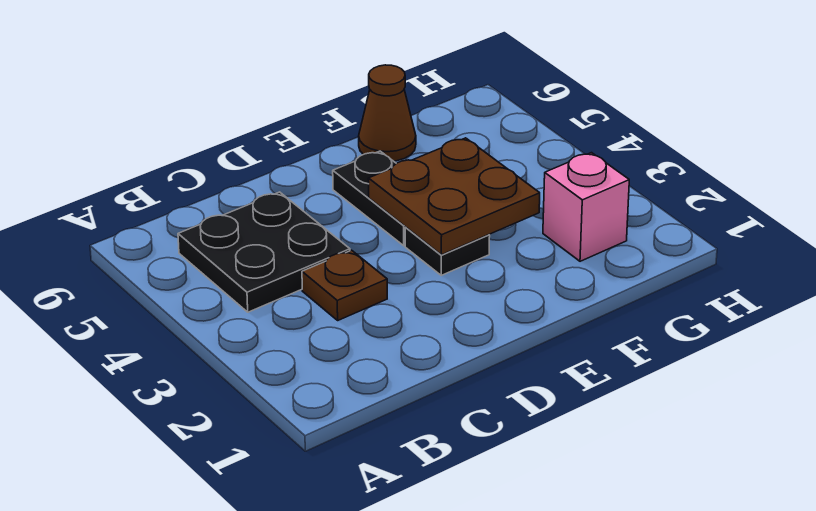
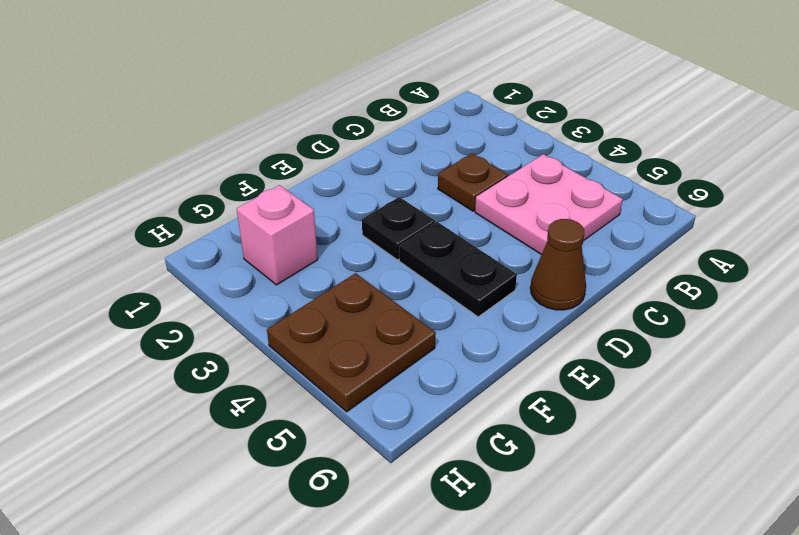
black 2x2 plate [178,192,350,312] -> pink 2x2 plate [475,154,623,255]
brown 2x2 plate [368,138,540,255] -> brown 2x2 plate moved to [267,273,436,412]
brown 1x1 cone [359,65,416,161] -> brown 1x1 cone moved to [530,219,586,310]

